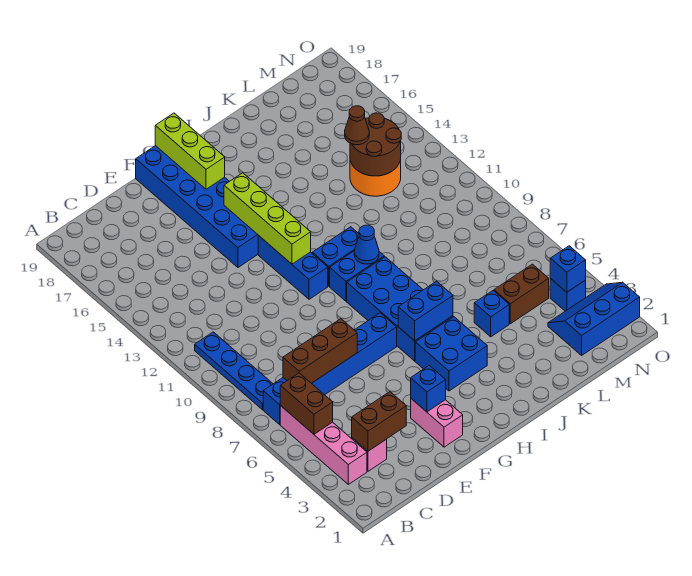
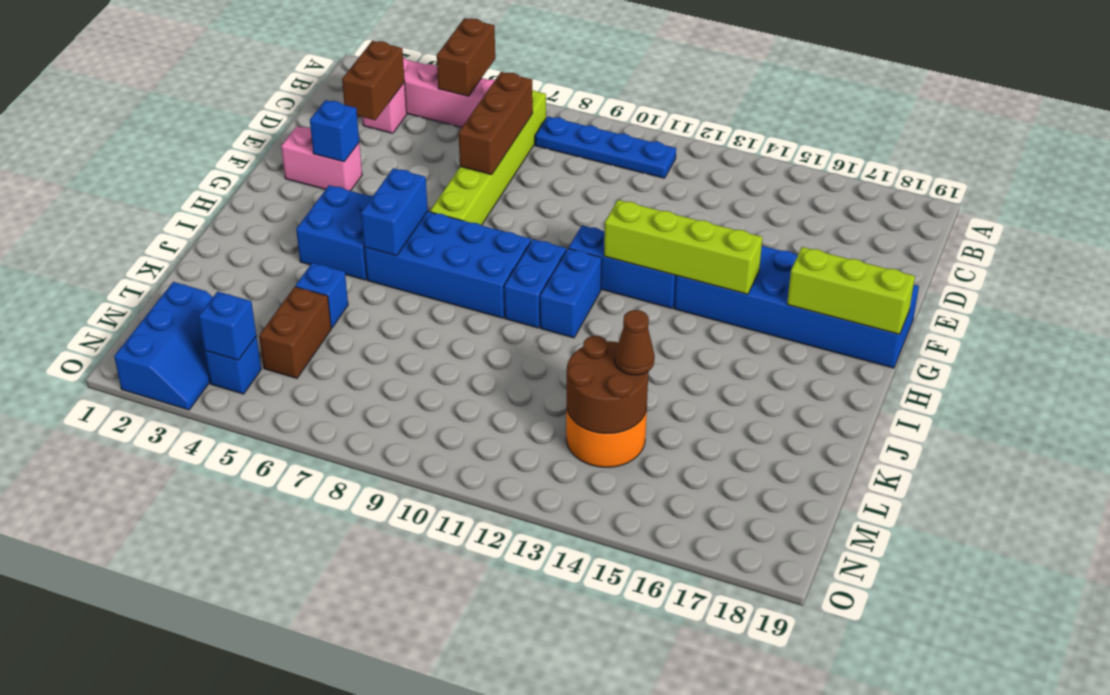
brown 1x2 brick [280,373,333,434] -> brown 1x2 brick turned to [437,18,495,96]
blue 1x6 brick [263,313,397,424] -> lime 1x6 brick [430,90,546,225]
blue 1x1 cone [354,225,379,264] -> none

